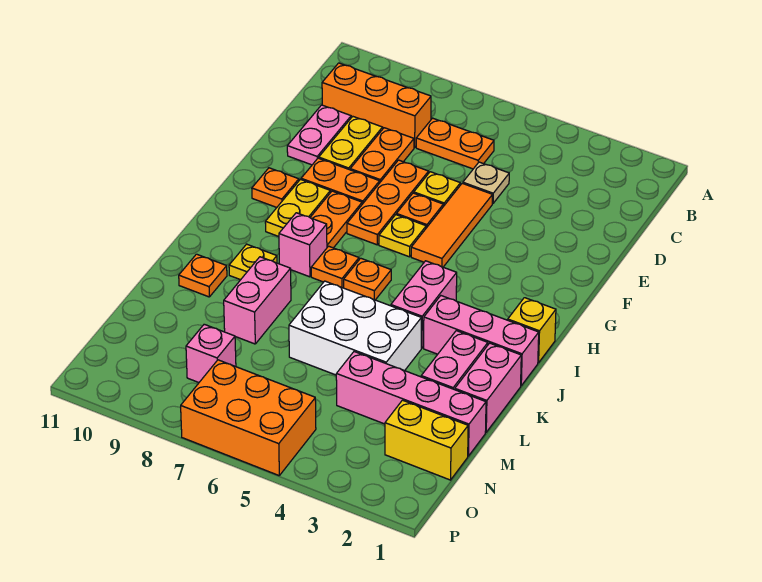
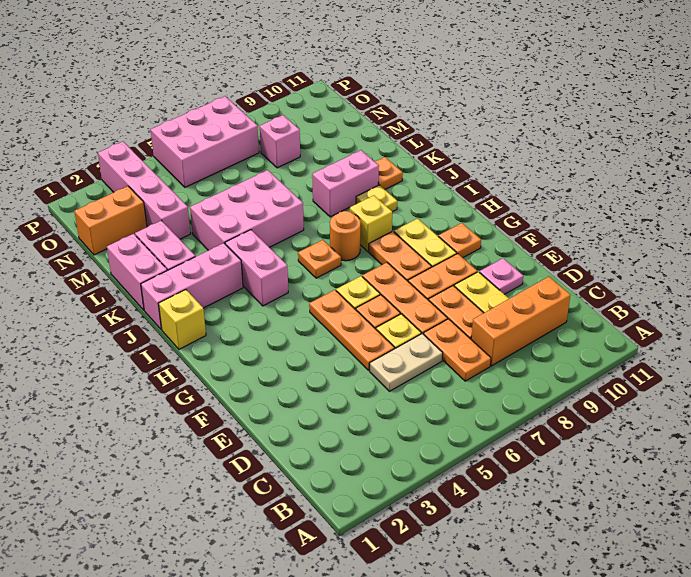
orange 1x2 plate [416,118,494,169] -> orange 1x2 plate turned to [424,319,491,381]
tan 1x1 plate [463,162,509,204] -> tan 1x2 plate [370,334,443,391]
pink 1x2 plate [287,105,351,165] -> pink 1x1 plate [479,258,523,294]
orange 1x3 tile [411,183,493,267] -> orange 1x3 plate [309,290,395,370]
orange 1x1 plate [311,246,359,288] -> orange 1x1 round brick [330,211,361,261]
pink 1x1 brick [279,213,327,277] -> yellow 1x1 brick [350,195,392,251]
white 2x3 brick [289,281,421,375] -> pink 2x3 brick [190,170,304,250]
pink 1x2 brick [224,257,291,344] -> pink 1x2 brick turned to [312,150,379,217]
pink 1x4 brick [336,352,486,456] -> pink 1x4 brick turned to [98,142,191,239]
yellow 1x2 brick [385,400,468,480] -> orange 1x2 brick [74,186,147,255]
orange 2x3 brick [181,360,316,475] -> pink 2x3 brick [151,96,259,187]

